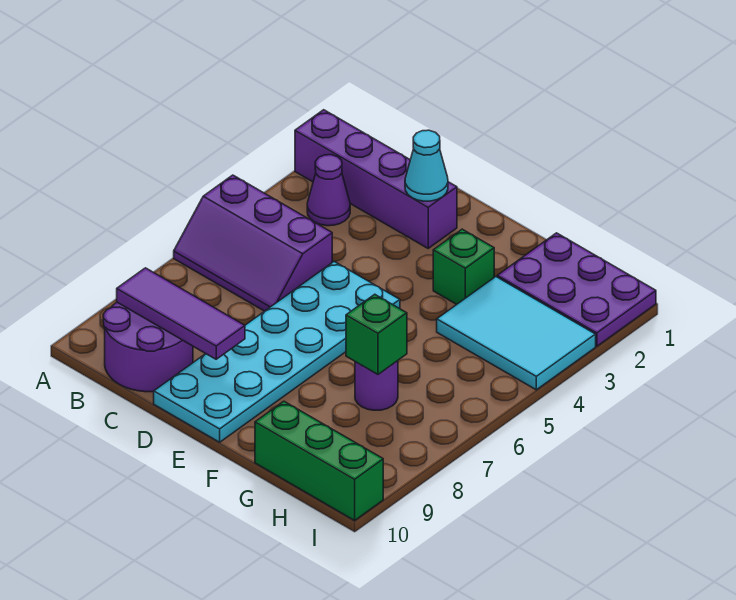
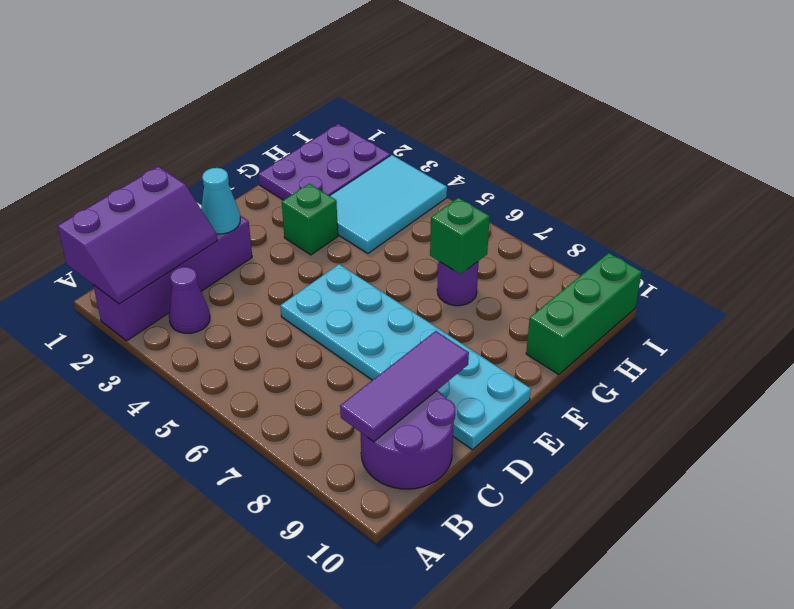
purple 2x3 slope [174,175,332,311] -> purple 2x3 slope moved to [58,166,217,304]

